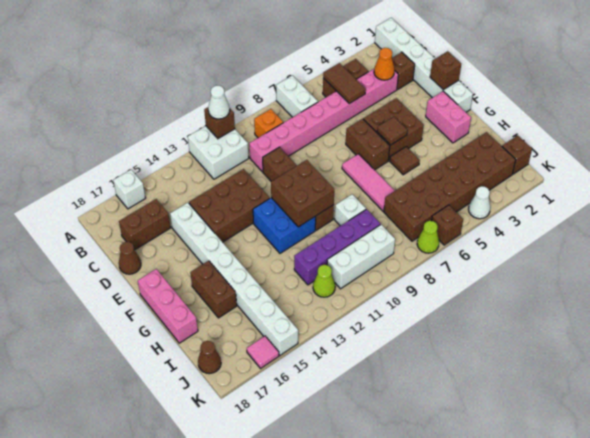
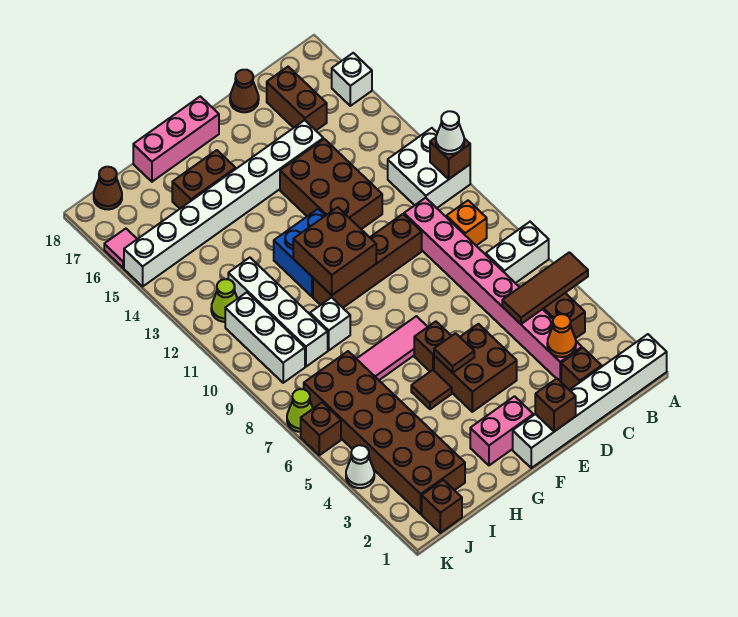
brown 1x2 tile [323,63,366,104] -> brown 1x3 tile [502,252,588,324]
brown 1x2 brick [346,119,390,170] -> brown 1x1 brick [414,322,451,371]
purple 1x4 brick [294,209,380,285] -> white 1x4 brick [228,258,328,367]

